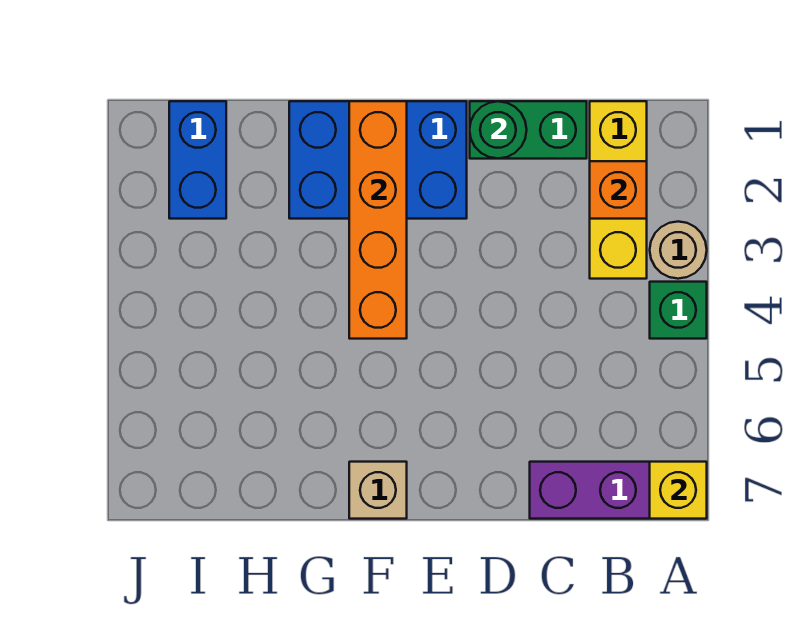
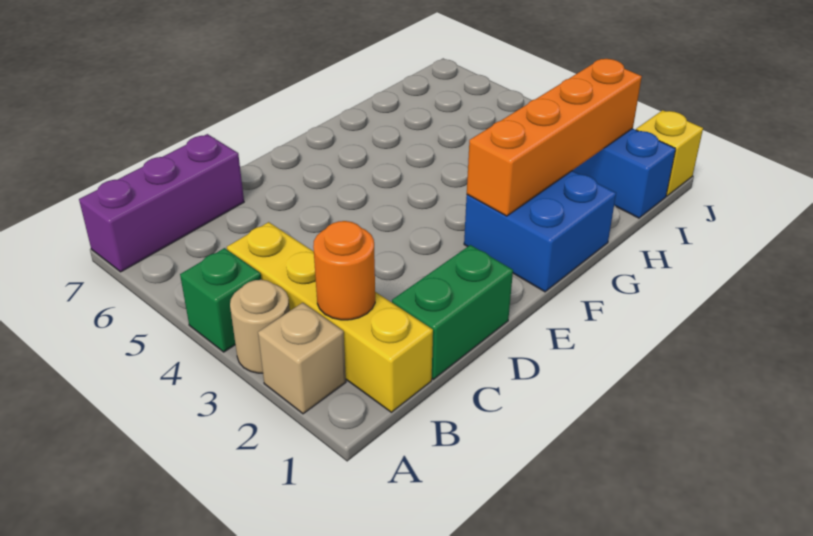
yellow 1x1 brick [650,462,707,519] -> yellow 1x1 brick moved to [636,110,703,196]
yellow 1x3 brick [590,101,647,279] -> yellow 1x4 brick [227,222,433,412]
orange 1x1 brick [590,161,647,219] -> orange 1x1 round brick [313,221,375,320]
green 1x1 round brick [470,101,527,159] -> none
blue 2x3 brick [289,101,467,219] -> blue 2x2 brick [464,171,616,292]
orange 1x4 brick [349,101,407,339] -> orange 1x4 brick turned to [467,59,642,216]
tan 1x1 brick [349,462,407,519] -> tan 1x1 brick moved to [258,303,346,414]

